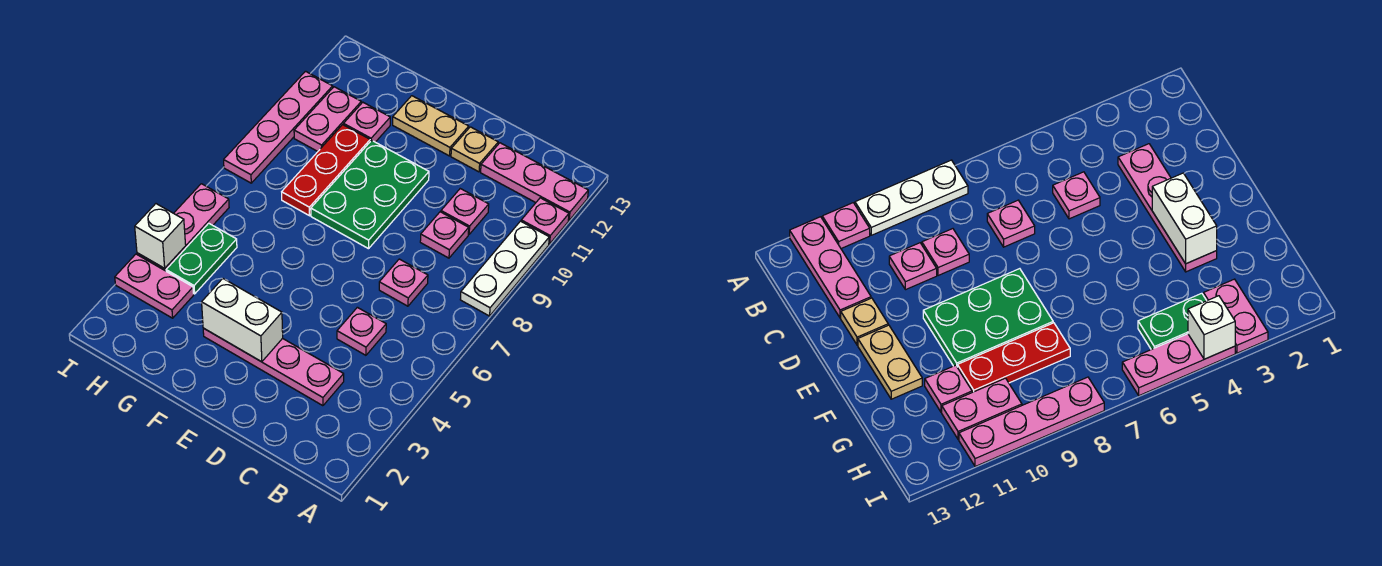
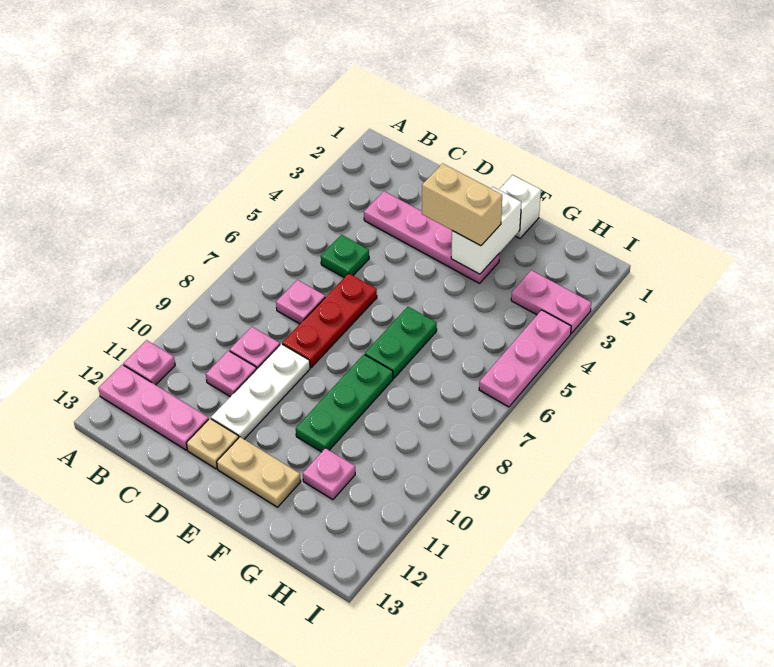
white 1x3 plate [460,221,549,316] -> white 1x3 plate moved to [211,344,310,439]
pink 1x1 plate [337,307,386,355] -> green 1x1 plate [321,235,369,278]
white 1x2 brick [202,279,283,362] -> white 1x2 brick turned to [451,187,521,274]
none -> tan 1x2 brick [422,164,502,246]
green 2x3 plate [311,140,429,249] -> green 1x3 plate [296,355,393,452]
red 1x3 plate [282,125,370,216] -> red 1x3 plate moved to [282,273,377,368]
green 1x2 plate [166,223,237,294] -> green 1x2 plate moved to [365,307,437,378]
pink 1x2 plate [294,87,361,151] -> none
white 1x1 brick [135,204,186,268] -> white 1x1 brick moved to [499,175,541,238]
pink 1x4 plate [224,71,333,183] -> none

